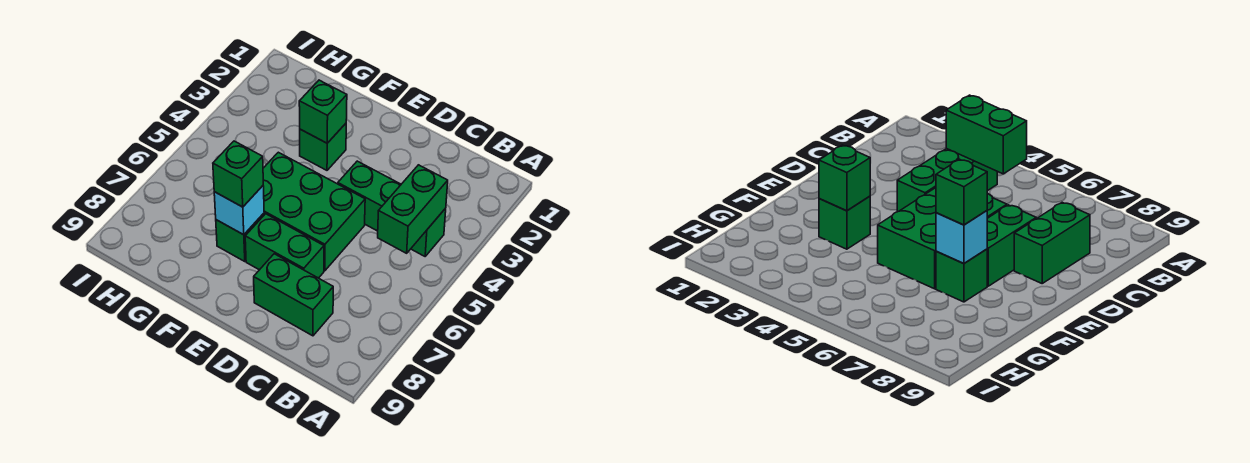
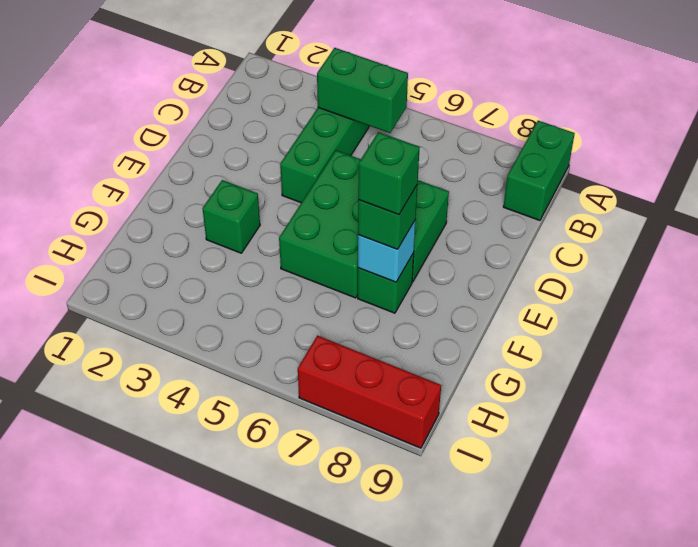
green 1x2 brick [254,254,333,336] -> green 1x2 brick moved to [503,121,575,220]
green 1x1 brick [299,80,347,143] -> green 1x1 brick moved to [358,132,420,215]
none -> red 1x3 brick [298,336,441,448]

